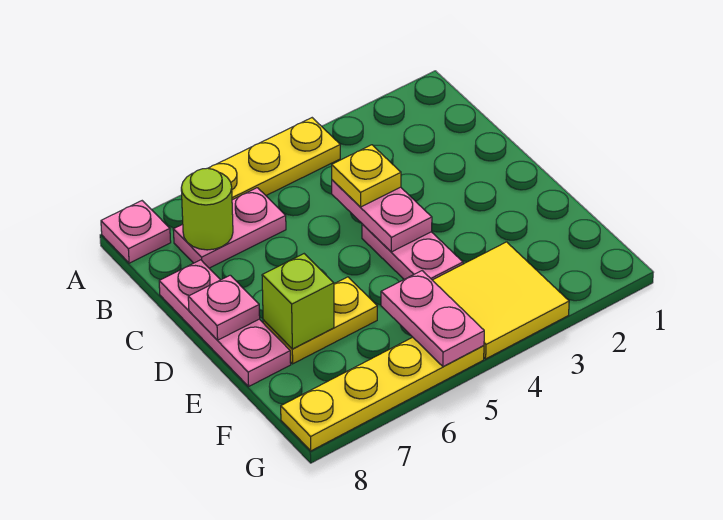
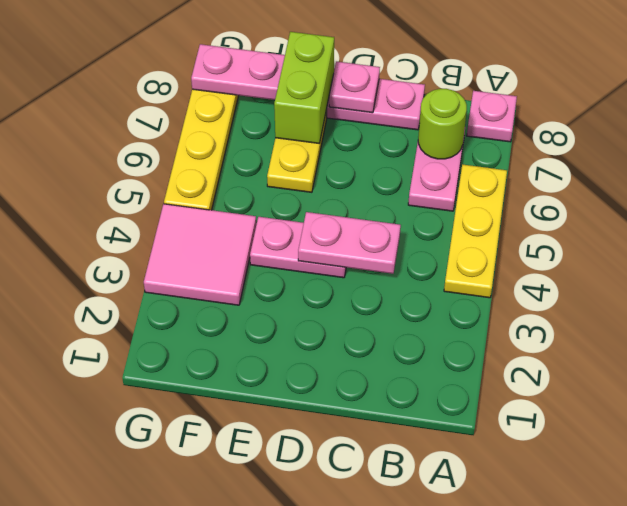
yellow 1x1 plate [332,145,401,207] -> none
lime 1x1 brick [262,254,334,349] -> lime 1x2 brick [274,32,334,144]
yellow 2x2 tile [433,242,569,359] -> pink 2x2 tile [144,204,256,305]
pink 1x2 plate [381,271,484,367] -> pink 1x2 plate moved to [191,44,285,100]

